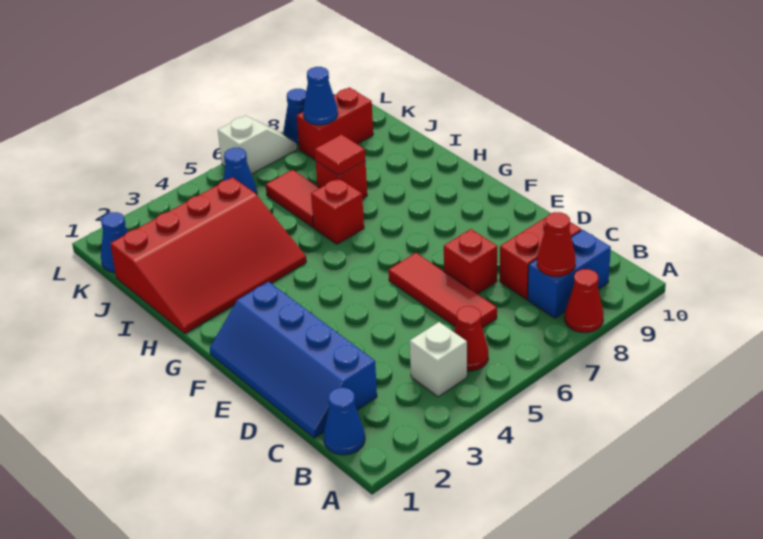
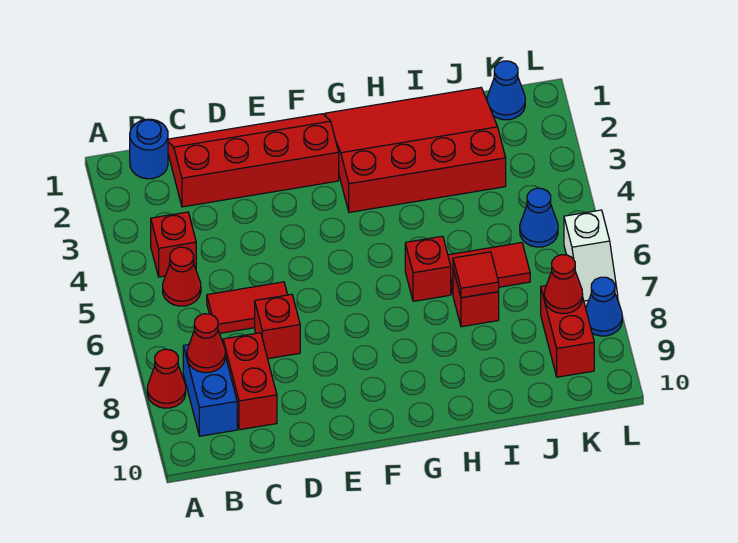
blue 1x1 cone [324,388,365,455] -> blue 1x1 round brick [130,119,168,179]
white 1x1 brick [410,322,467,397] -> red 1x1 brick [151,212,196,277]
blue 2x4 slope [210,282,377,438] -> red 2x4 slope [168,114,339,207]
red 1x3 tile [389,253,497,328] -> red 1x2 tile [207,282,288,333]
red 3x4 slope [110,177,306,333] -> red 3x4 slope turned to [325,88,506,212]
blue 1x1 cone [303,67,338,125] -> red 1x1 cone [544,255,583,314]

